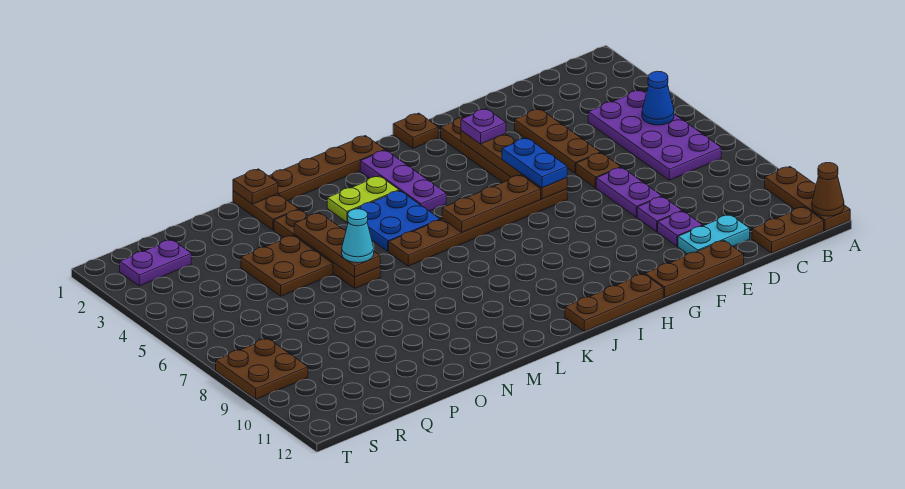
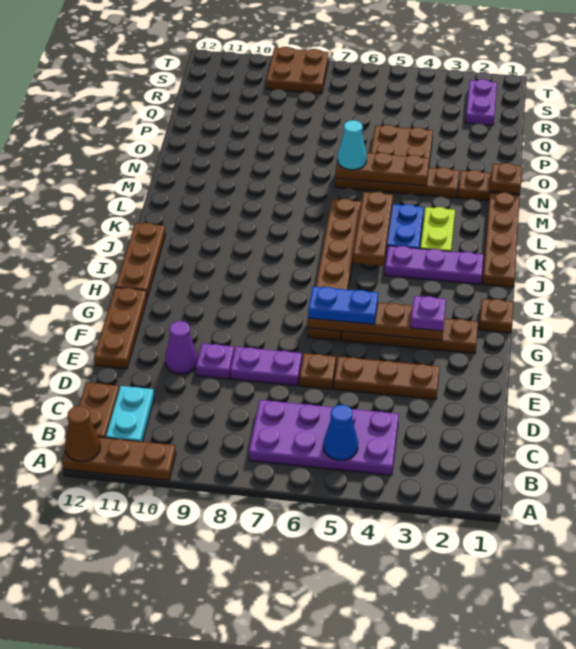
cyan 1x2 plate [678,215,750,254] -> cyan 1x2 plate moved to [106,386,154,442]
purple 1x1 plate [658,211,703,246] -> purple 1x1 cone [165,321,198,374]
brown 1x3 plate [442,175,541,232] -> brown 1x3 plate moved to [353,192,393,266]

